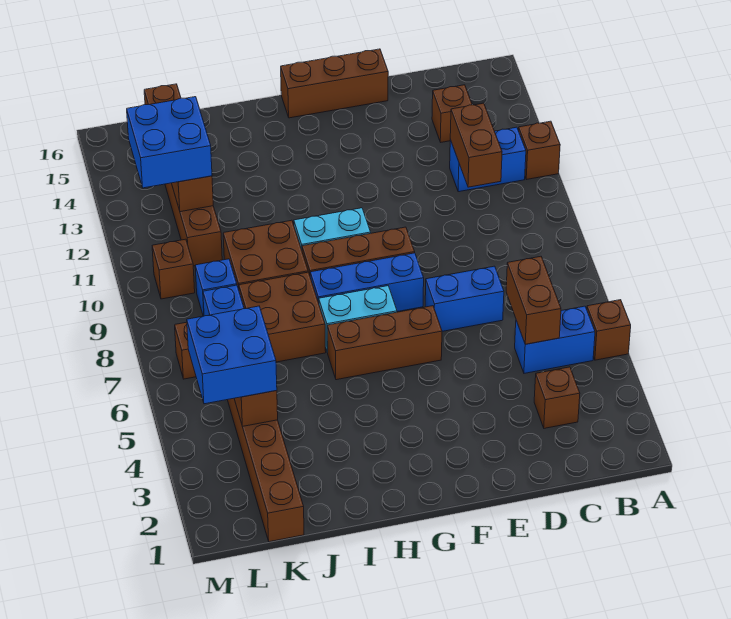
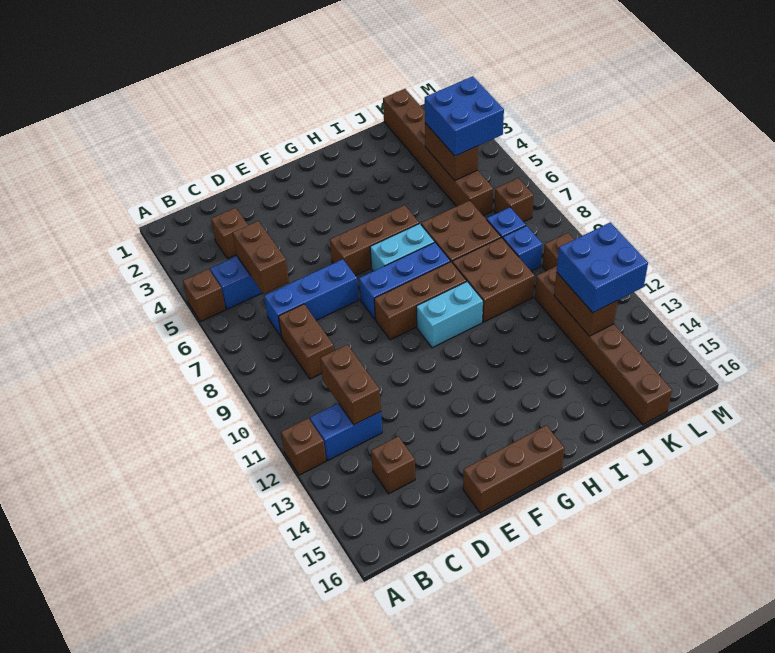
none -> brown 1x2 brick [278,304,334,379]
blue 1x2 brick [425,266,504,331] -> blue 1x3 brick [264,259,359,337]

